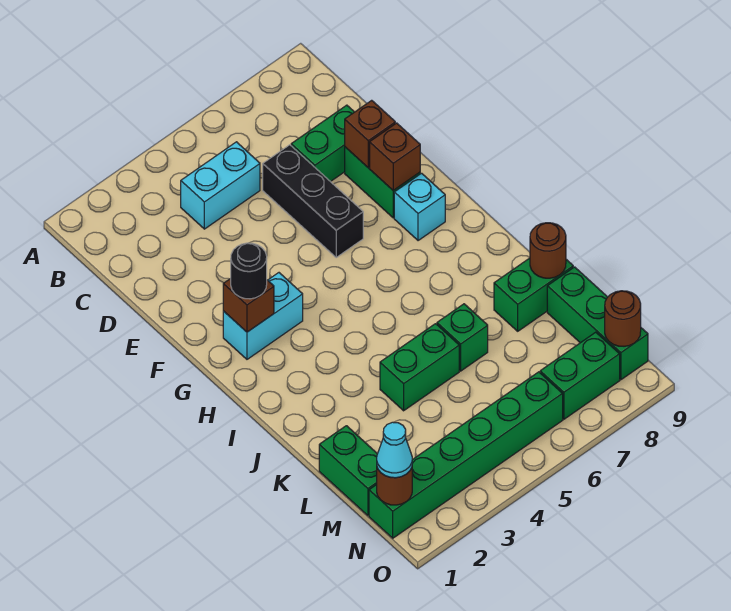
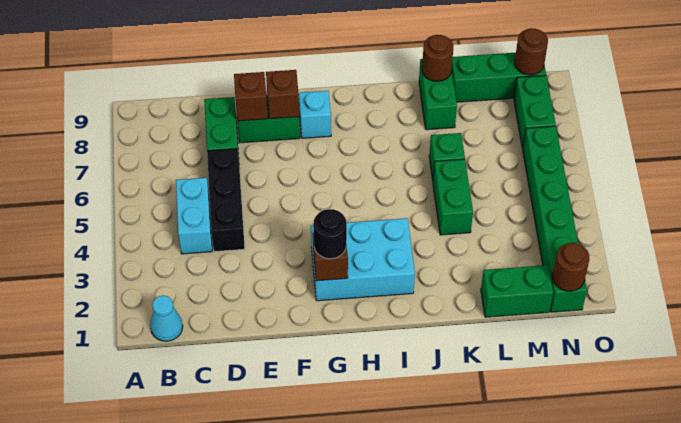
black 1x3 brick [263,145,363,257] -> black 1x3 brick turned to [207,149,245,252]
cyan 1x2 brick [223,273,303,359] -> cyan 2x3 brick [311,218,415,301]
cyan 1x1 cone [377,422,412,478] -> cyan 1x1 cone moved to [150,295,183,341]

